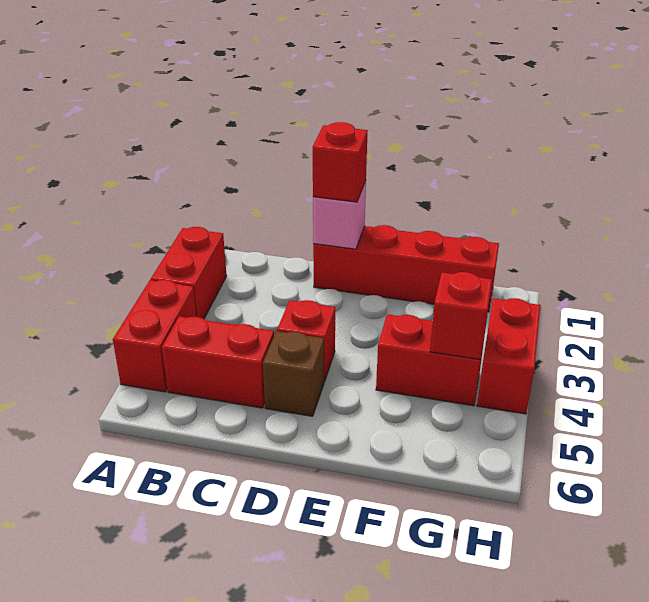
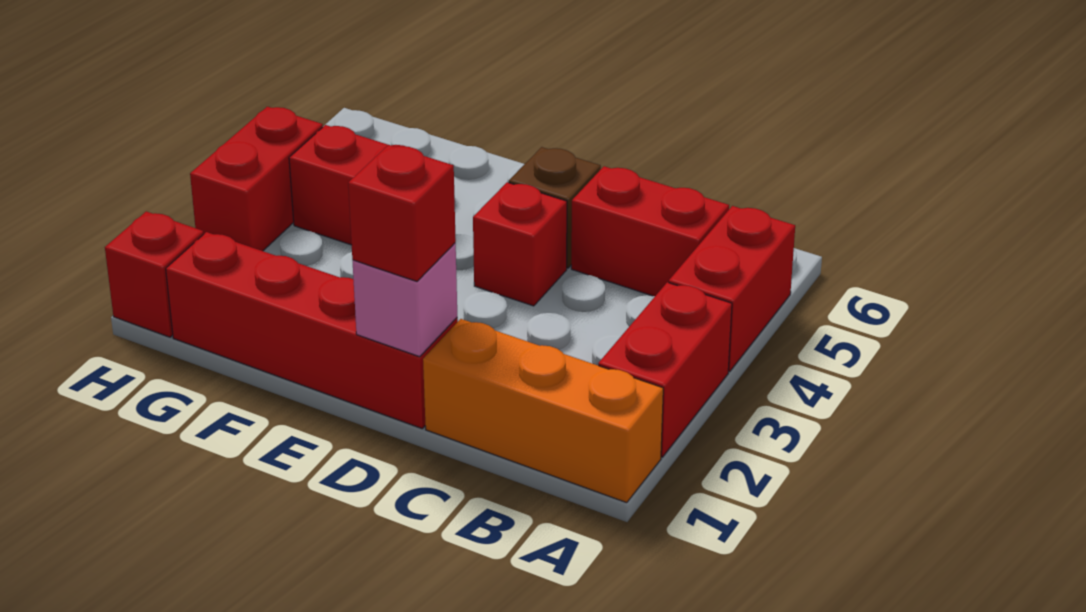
none -> orange 1x3 brick [423,319,663,503]
red 1x1 brick [430,272,492,360] -> red 1x1 brick moved to [105,211,204,337]

